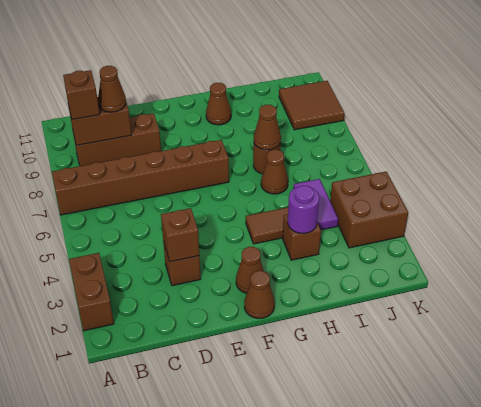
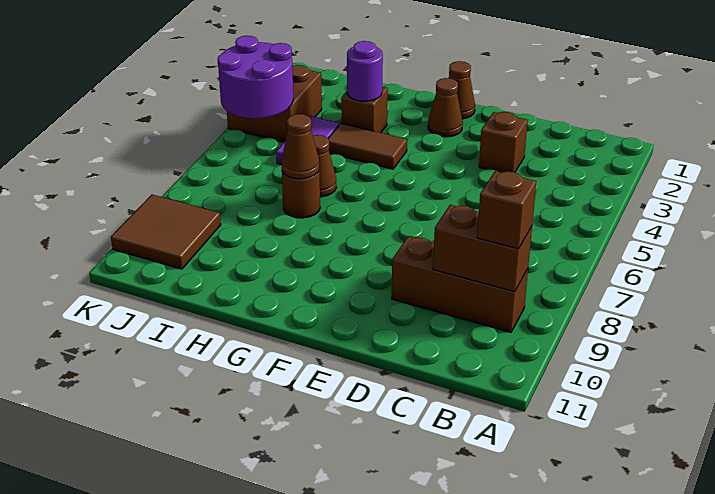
brown 1x2 brick [69,253,114,331] -> none
brown 1x6 brick [52,140,229,215] -> none
brown 1x1 cone [98,66,126,112] -> none
brown 1x1 brick [161,208,199,262] -> none
brown 1x1 cone [206,83,231,125] -> none
none -> purple 2x2 round brick [218,36,293,118]

